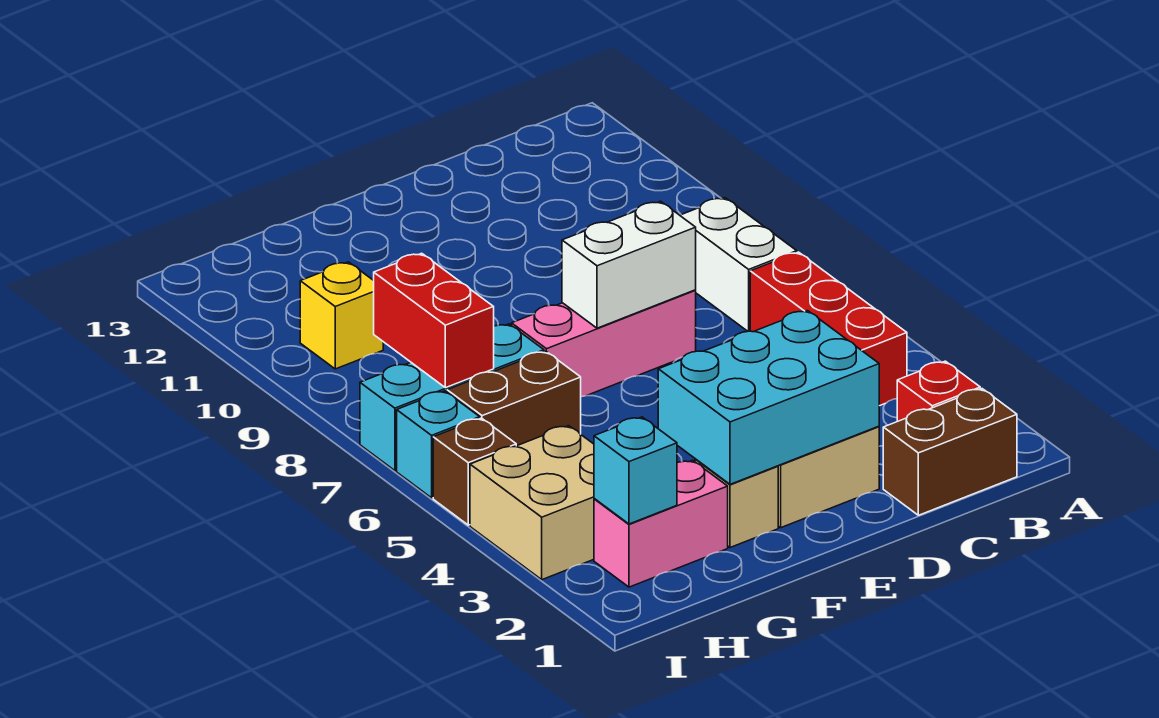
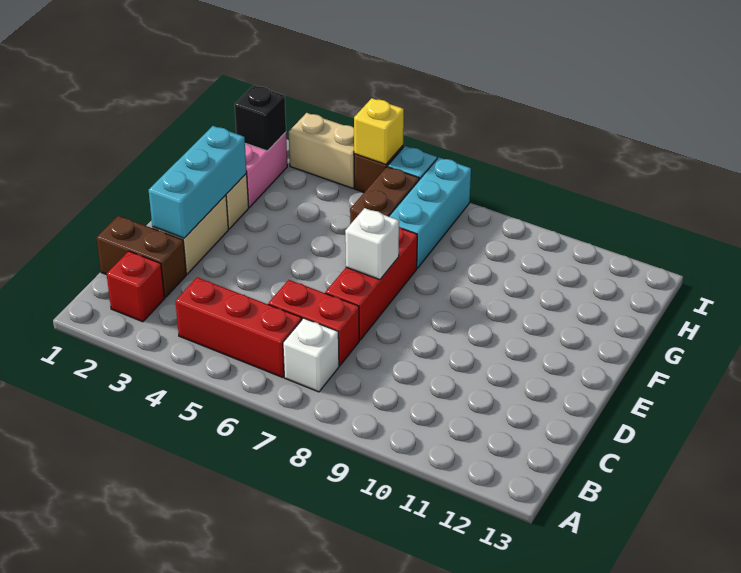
brown 1x2 brick [883,389,1017,515] -> brown 1x2 brick turned to [96,216,186,298]
white 1x2 brick [680,198,797,331] -> white 1x1 brick [283,318,339,392]
cyan 2x3 brick [658,311,879,484] -> cyan 1x3 brick [149,126,247,238]
pink 1x3 brick [512,290,696,397] -> red 1x3 brick [325,227,417,340]
white 1x2 brick [562,201,696,328] -> white 1x1 brick [345,208,399,280]
cyan 1x1 brick [594,417,677,524] -> black 1x1 brick [235,85,286,151]
tan 2x2 brick [470,426,594,580] -> tan 1x2 brick [289,113,354,188]
red 1x2 brick [374,253,494,388] -> red 1x2 brick moved to [268,280,359,366]
yellow 1x1 brick [300,262,383,369] -> yellow 1x1 brick moved to [354,98,404,165]

